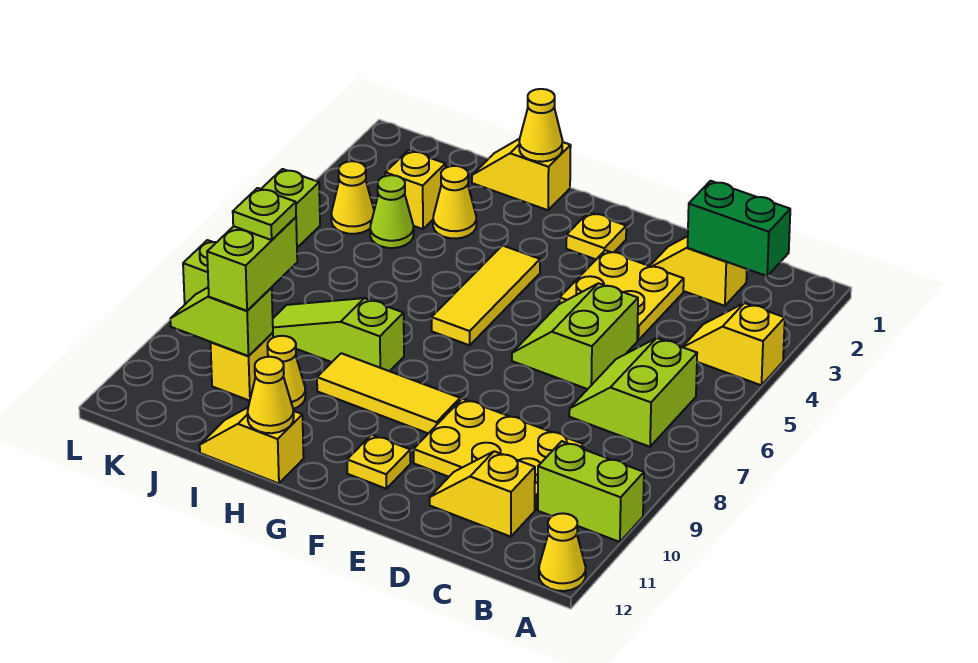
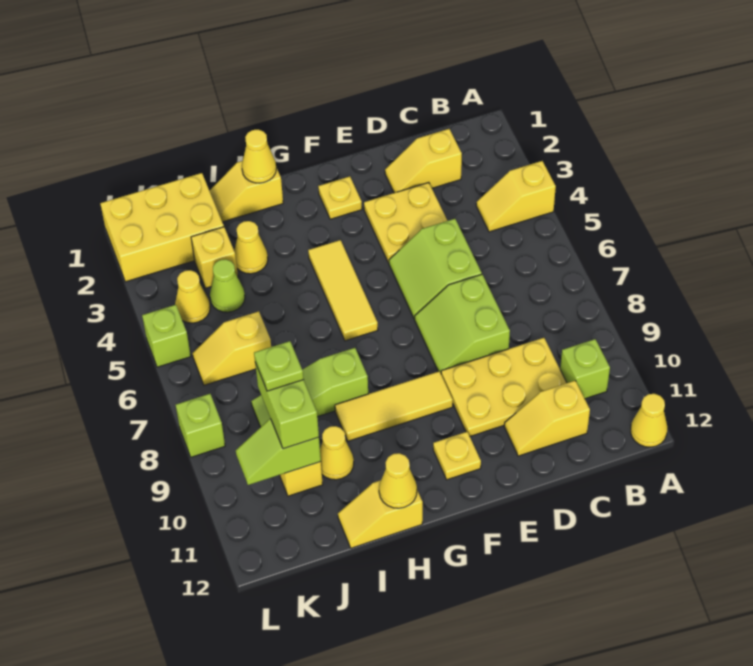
lime 1x2 brick [538,441,644,542] -> lime 1x1 brick [560,339,610,399]
green 1x2 brick [688,181,790,276] -> none
lime 2x2 slope [569,338,697,447] -> lime 2x2 slope moved to [415,274,510,372]
none -> yellow 2x3 brick [100,173,224,282]
none -> yellow 1x2 slope [192,311,271,385]

